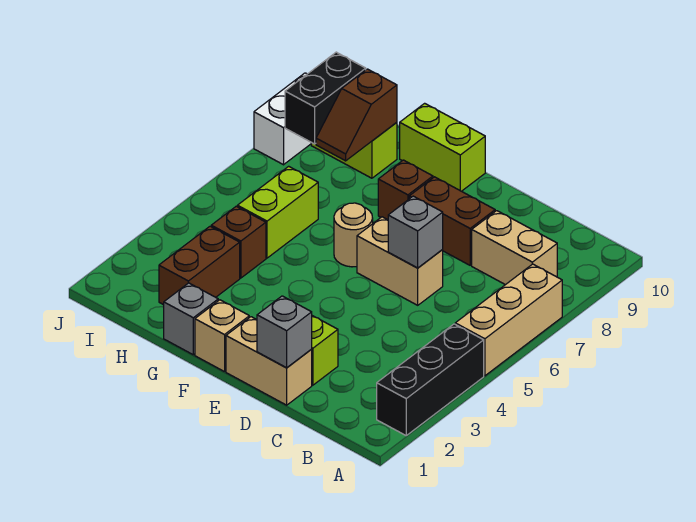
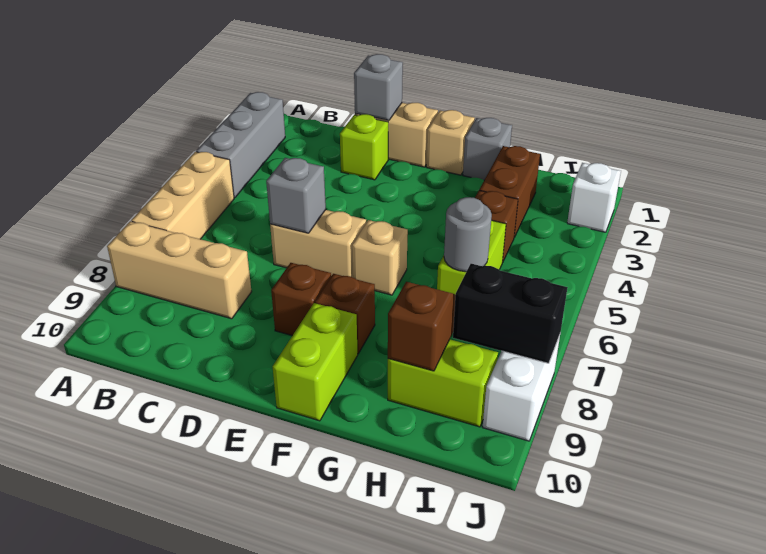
black 1x3 brick [377,324,484,435] -> grey 1x3 brick [196,92,285,198]
tan 1x2 brick [472,211,557,285] -> tan 1x3 brick [107,221,252,319]
brown 1x2 brick [409,177,495,265] -> brown 1x1 brick [271,263,331,336]
tan 1x1 round brick [334,203,373,267] -> tan 1x1 brick [352,220,408,295]
lime 1x2 brick [400,103,485,191] -> lime 1x2 brick turned to [272,303,358,421]
none -> grey 1x1 round brick [444,197,492,272]
black 1x2 brick [285,52,366,144] -> black 1x2 brick turned to [453,264,568,363]
none -> white 1x1 brick [567,163,621,232]

